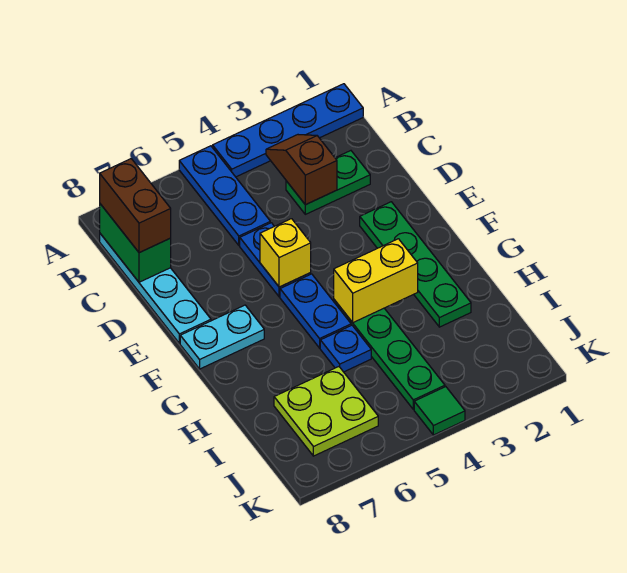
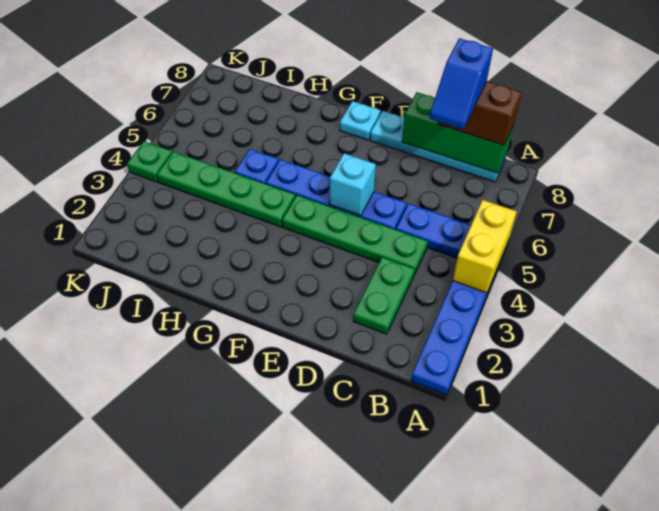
brown 1x2 slope [266,135,337,205] -> none
green 1x2 brick [100,204,171,282] -> green 1x3 brick [402,92,514,173]
none -> blue 1x2 slope [429,38,493,129]
green 1x4 plate [360,202,471,327] -> green 1x4 plate moved to [282,195,428,275]
yellow 1x1 brick [260,219,311,287] -> cyan 1x1 brick [330,153,376,216]
cyan 1x2 plate [180,305,264,369] -> cyan 1x1 plate [340,101,381,140]
yellow 1x2 brick [334,239,418,322] -> yellow 1x2 brick moved to [453,200,517,293]
lime 2x2 plate [274,367,378,456] -> none
green 1x1 tile [414,387,465,435] -> green 1x1 plate [127,141,172,182]

